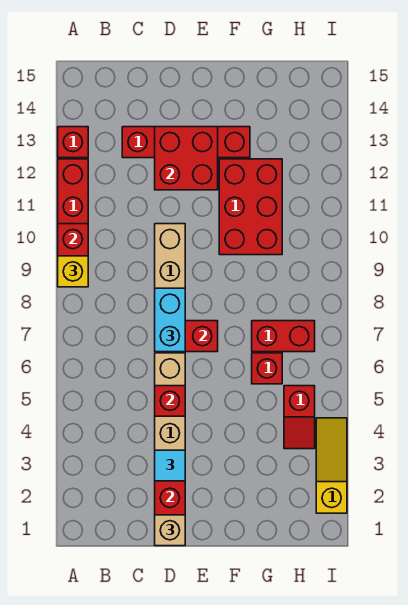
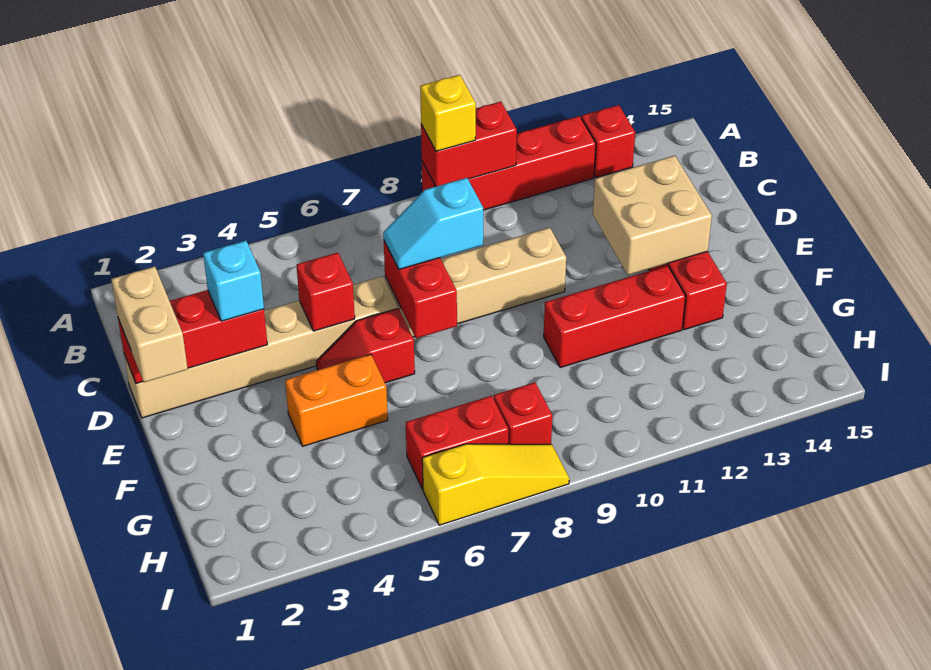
tan 1x1 brick [155,515,185,546] -> tan 1x2 brick [111,266,188,382]
cyan 1x1 tile [155,450,185,481] -> cyan 1x1 brick [203,241,264,321]
cyan 1x2 brick [155,288,185,352] -> cyan 1x2 slope [383,178,483,269]
red 2x2 brick [155,127,218,190] -> tan 2x2 brick [593,156,712,275]
none -> orange 1x2 brick [285,354,388,446]
red 2x3 brick [219,159,282,255] -> red 1x3 brick [544,266,686,368]
red 1x1 brick [252,353,282,384] -> red 1x1 brick moved to [494,382,552,444]
red 1x2 brick [252,321,315,352] -> red 1x2 brick turned to [406,396,508,489]
red 1x2 slope [284,386,315,449] -> red 1x2 slope moved to [316,308,415,383]
yellow 1x3 slope [316,418,347,513] -> yellow 1x3 slope moved to [422,444,569,525]

